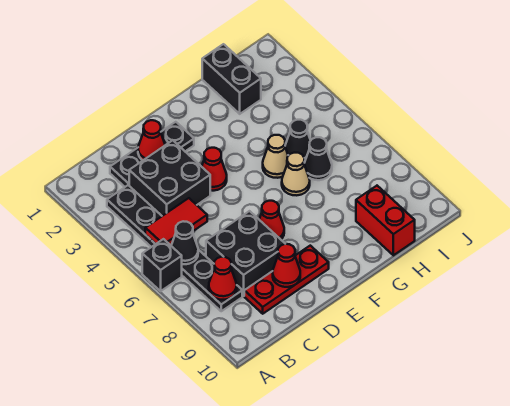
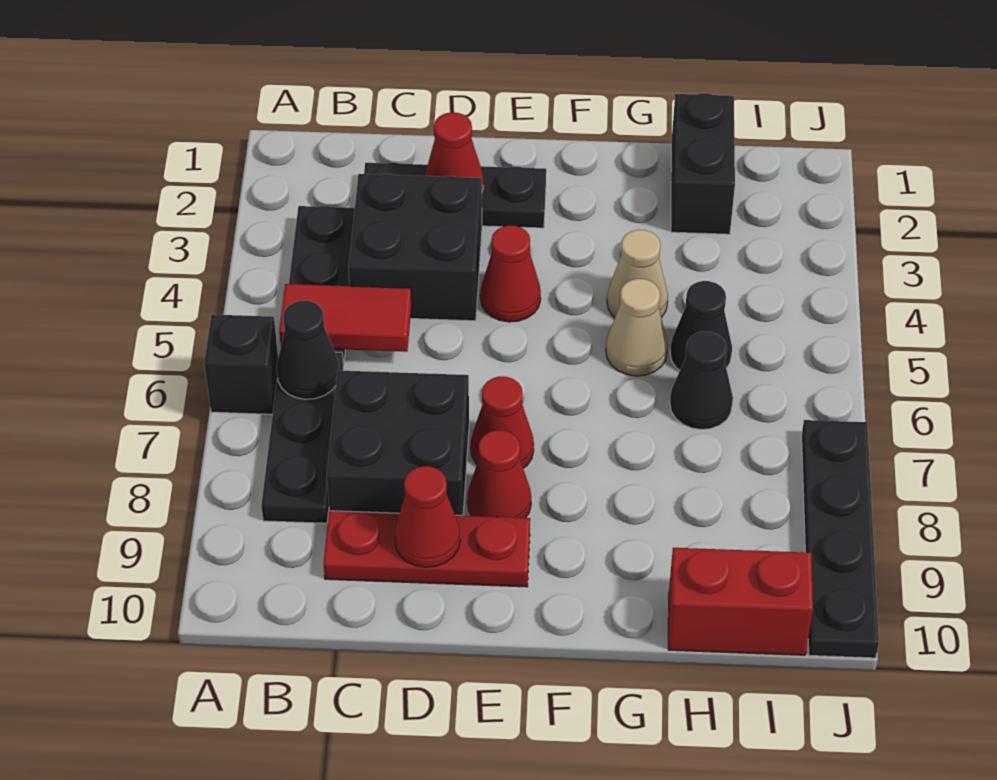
red 1x1 cone [209,257,237,300] -> red 1x1 cone moved to [467,430,531,518]
tan 1x1 cone [282,153,310,195] -> tan 1x1 cone moved to [607,230,668,318]
red 1x2 brick [356,186,415,255] -> red 1x2 brick turned to [668,548,813,655]
none -> black 1x4 plate [802,420,879,658]

